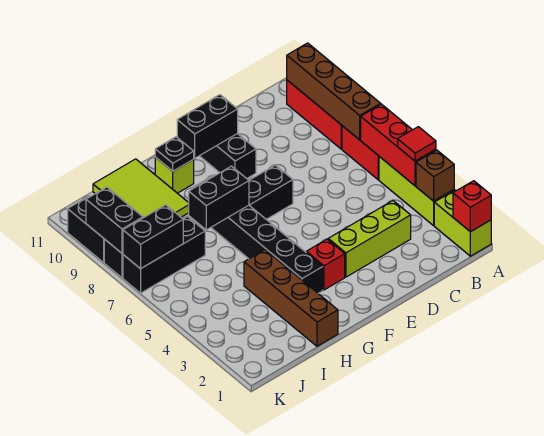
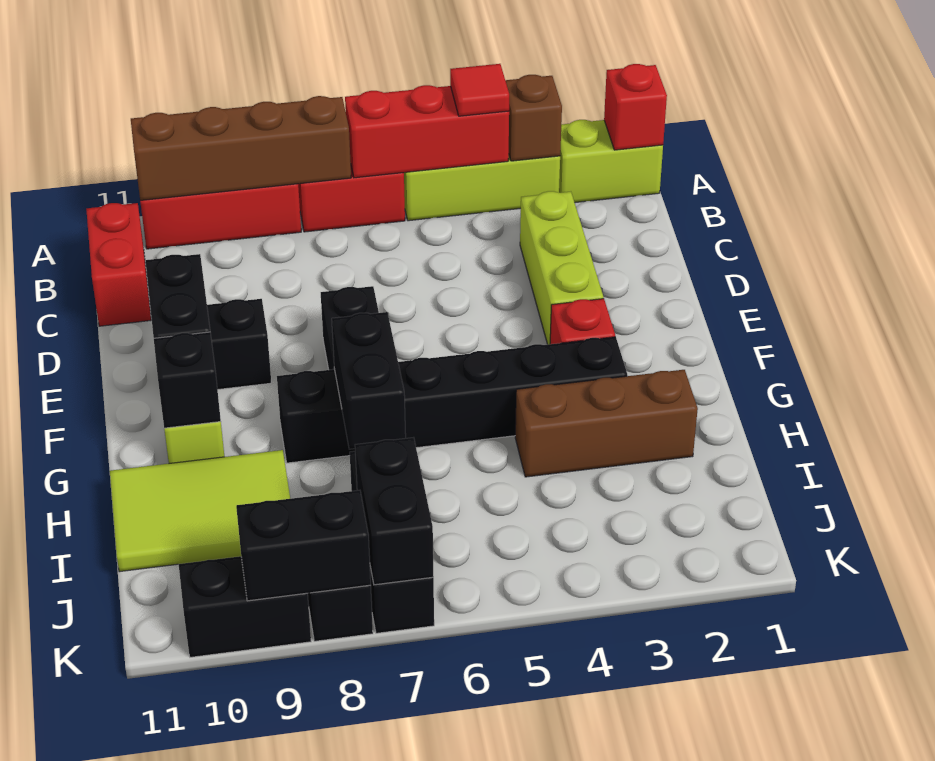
none -> red 1x2 brick [86,203,151,326]
black 1x1 plate [155,137,194,171] -> black 1x1 brick [154,332,221,428]
brown 1x4 brick [244,250,338,346] -> brown 1x3 brick [515,370,698,477]

